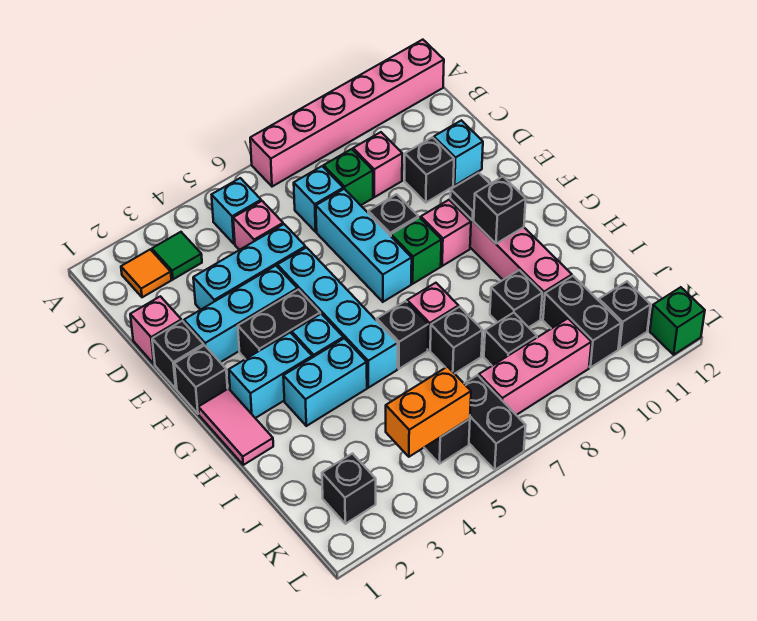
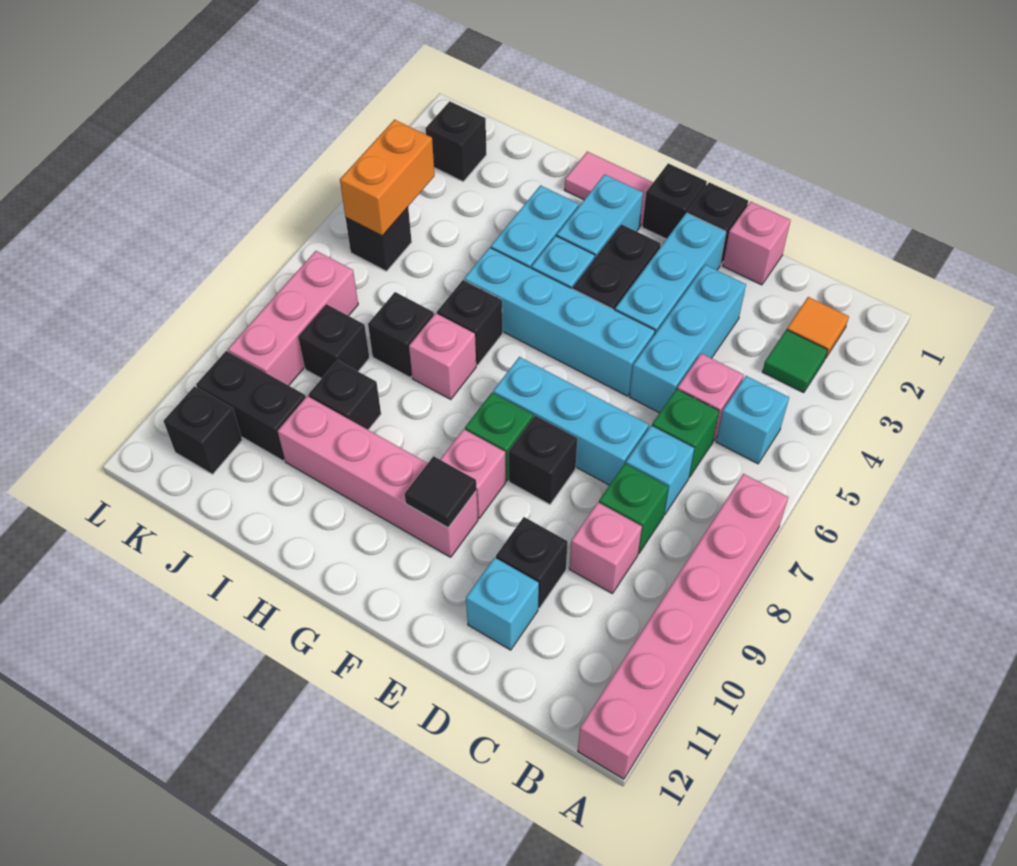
black 1x1 brick [474,177,526,244] -> none
black 1x2 brick [464,375,526,470] -> none
green 1x1 brick [650,287,705,355] -> green 1x1 brick moved to [652,389,719,477]

